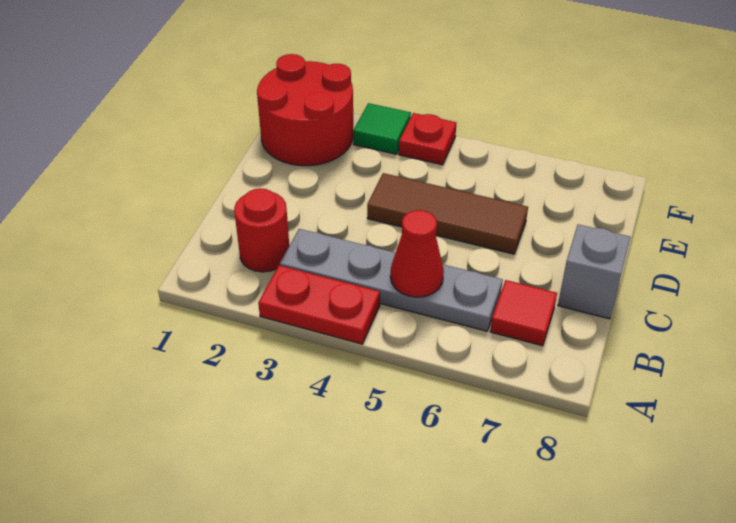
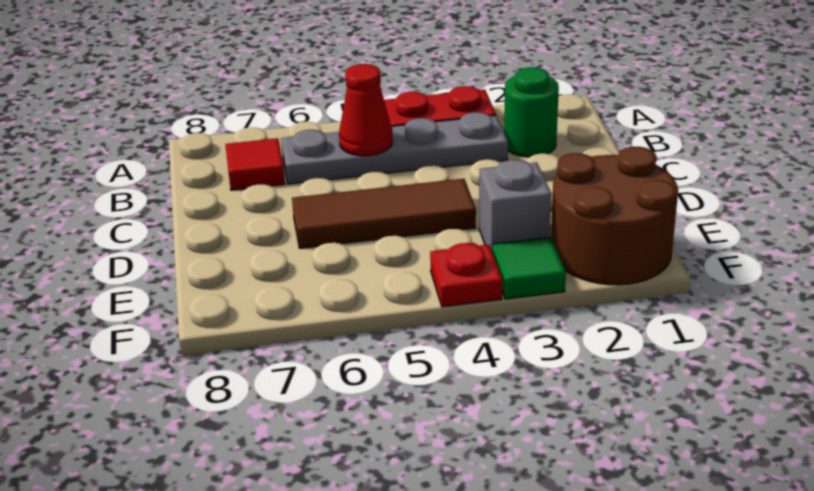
red 1x1 round brick [234,188,289,272] -> green 1x1 round brick [504,67,559,157]
grey 1x1 brick [558,224,631,319] -> grey 1x1 brick moved to [479,160,552,250]
red 2x2 round brick [257,54,353,166] -> brown 2x2 round brick [551,147,678,285]

